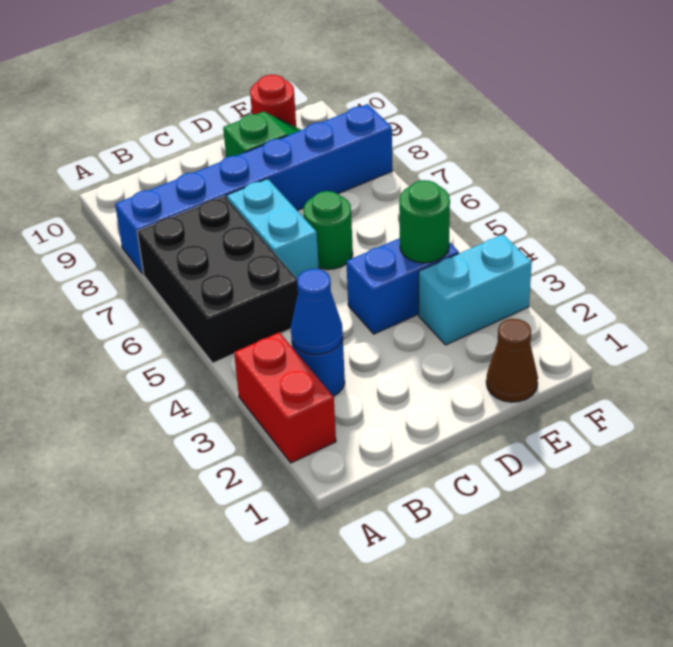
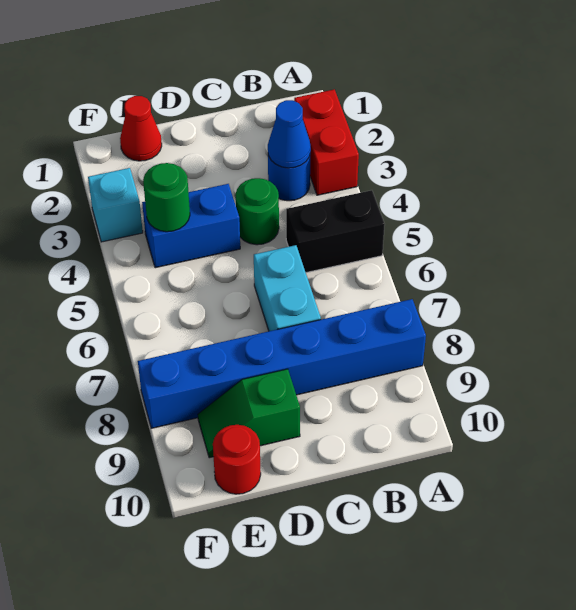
black 2x3 brick [137,196,298,363] -> black 1x2 brick [286,190,385,273]
green 1x1 round brick [303,191,353,269] -> green 1x1 round brick moved to [235,178,279,245]
brown 1x1 cone [486,319,538,402] -> red 1x1 cone [120,96,162,161]
cyan 1x2 brick [419,234,532,345] -> cyan 1x1 brick [88,168,143,242]

